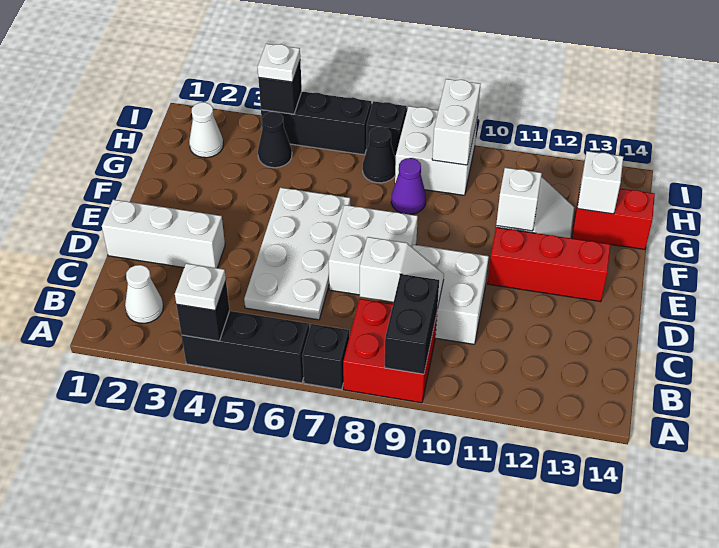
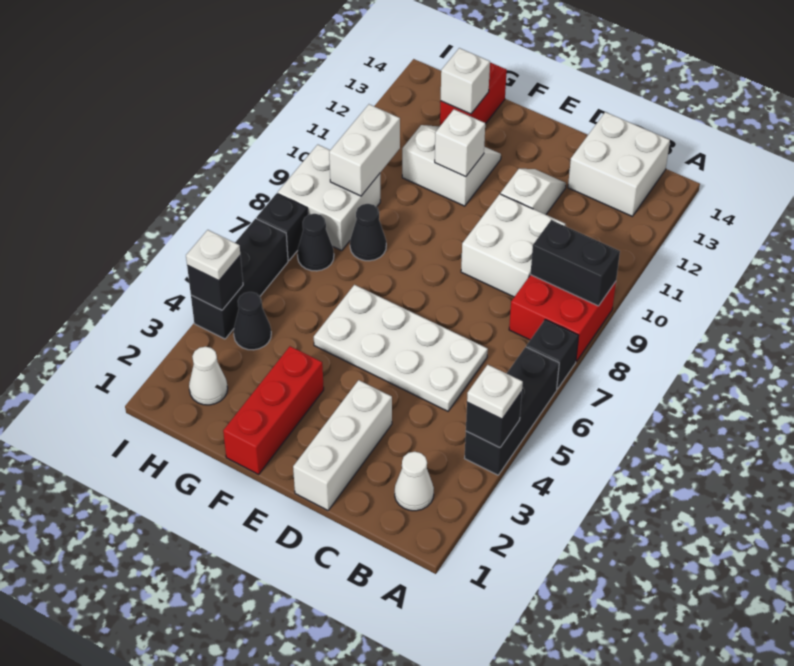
white 1x2 slope [360,237,444,309] -> white 1x2 slope moved to [501,169,566,215]
white 2x2 brick [329,205,418,295] -> white 2x2 brick moved to [568,112,670,216]
red 1x3 brick [488,227,611,302] -> red 1x3 brick moved to [223,346,324,474]
purple 1x1 cone [391,158,426,214] -> black 1x1 cone [350,204,386,261]
white 1x2 brick [432,79,480,165] -> white 1x2 brick turned to [329,104,400,196]

